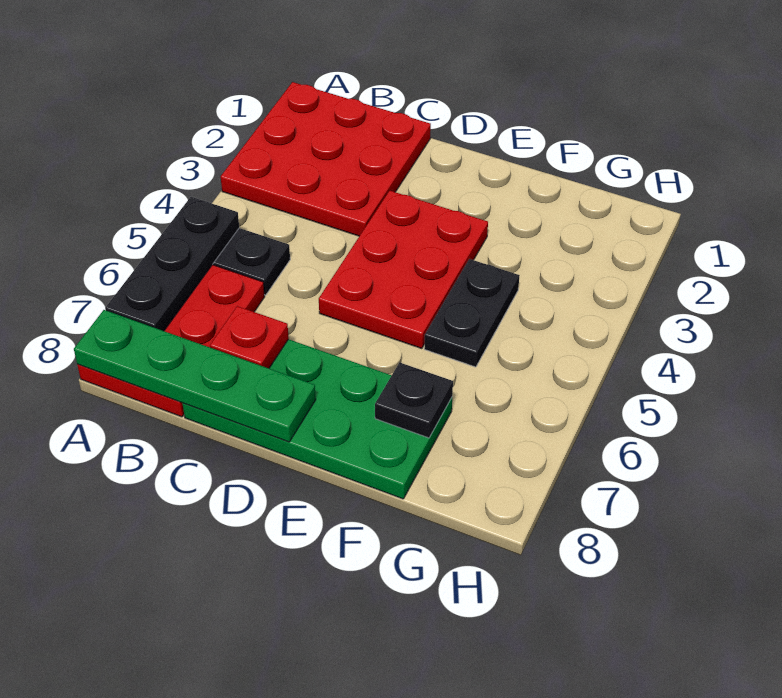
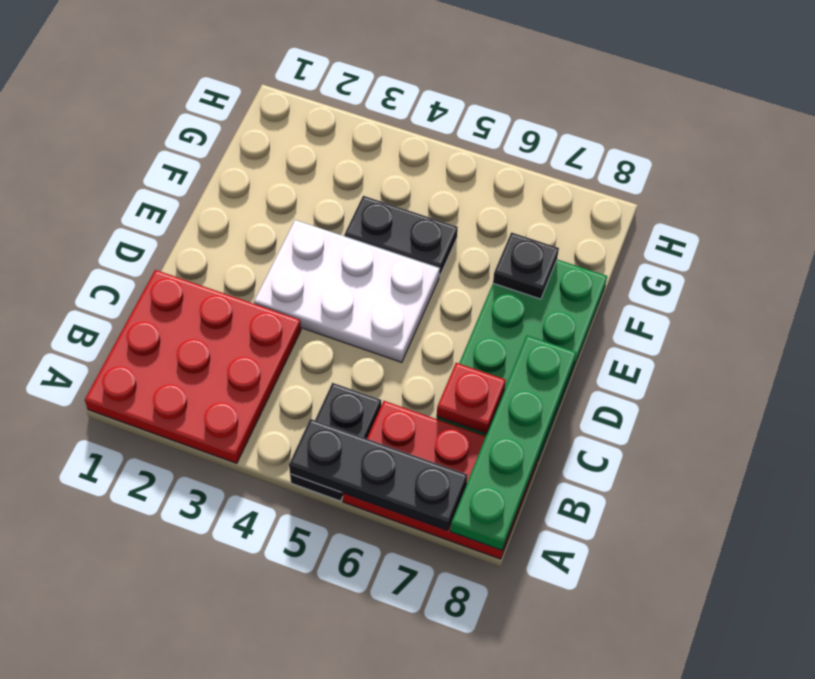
red 2x3 plate [319,191,488,349] -> white 2x3 plate [254,220,440,362]

